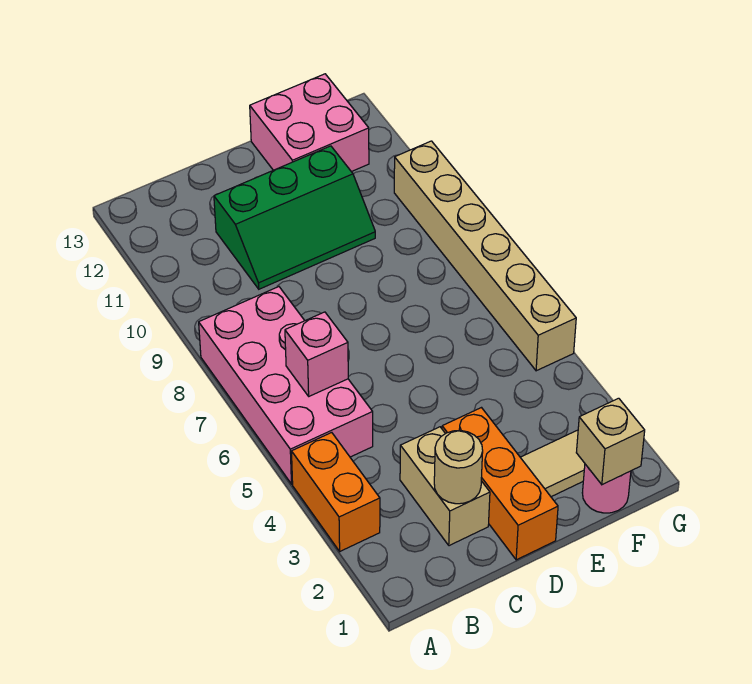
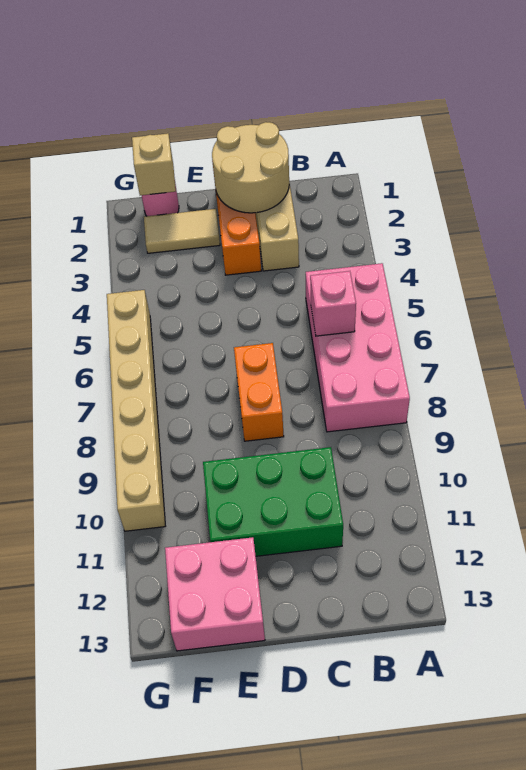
orange 1x2 brick [292,433,380,551] -> orange 1x2 brick moved to [234,343,284,441]
tan 1x1 round brick [434,431,483,504] -> tan 2x2 round brick [212,122,289,213]
green 2x3 slope [214,146,375,289] -> green 2x3 brick [203,447,343,556]

